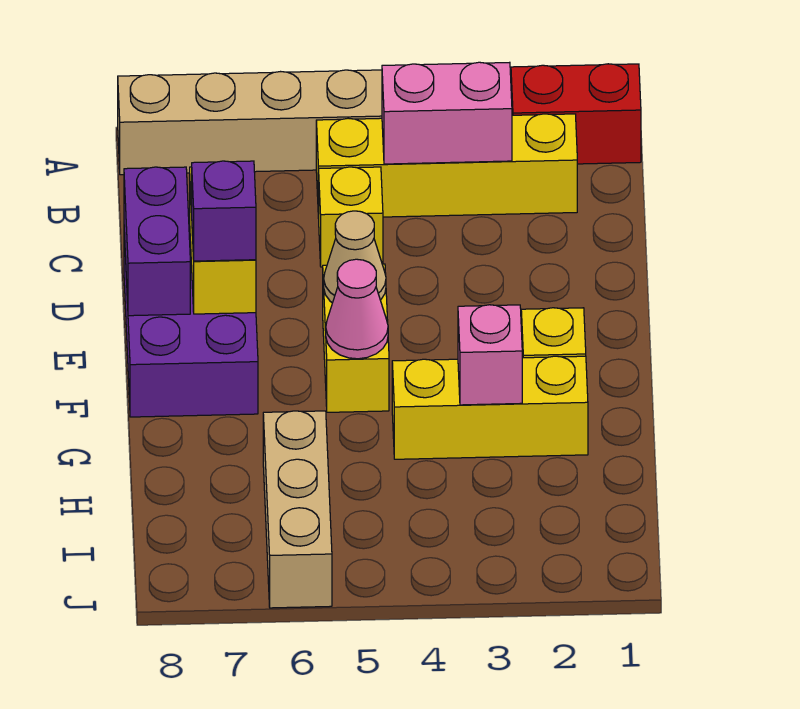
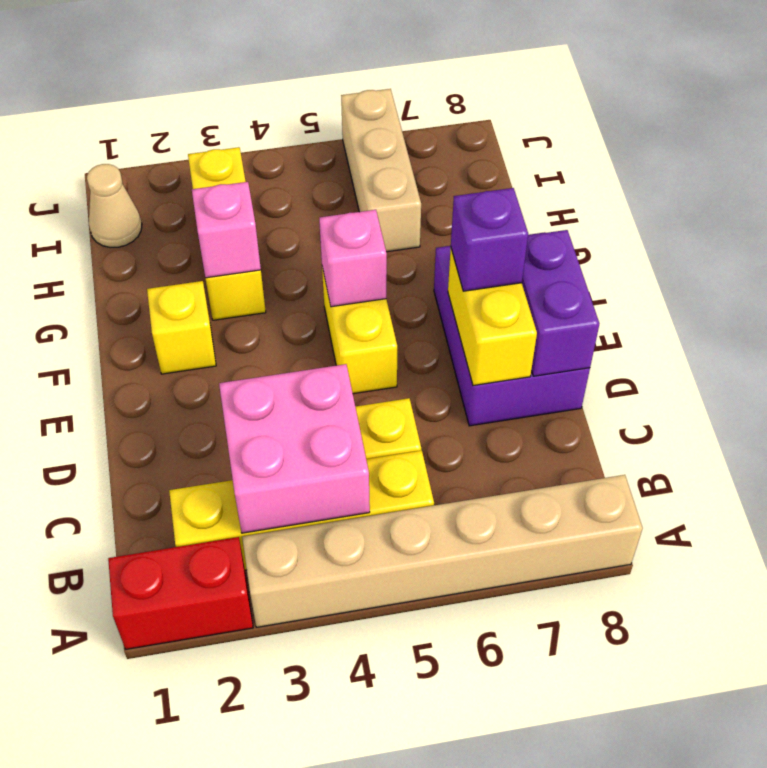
pink 1x2 brick [382,62,512,164] -> pink 2x2 brick [219,364,370,533]
tan 1x1 cone [324,211,386,303] -> tan 1x1 cone moved to [87,164,142,248]
pink 1x1 cone [326,259,388,359] -> pink 1x1 brick [319,210,387,307]
yellow 1x3 brick [392,356,588,459] -> yellow 1x3 brick turned to [188,147,266,320]

